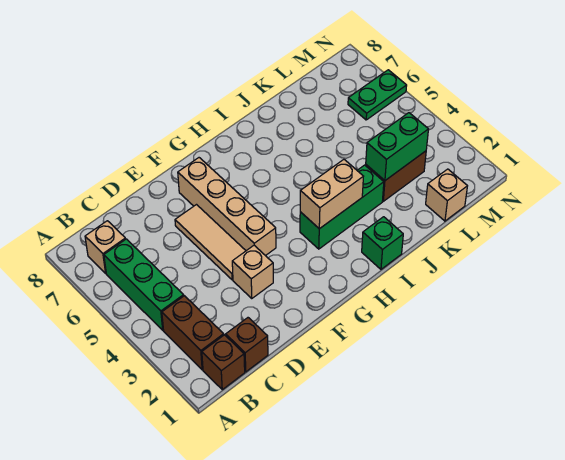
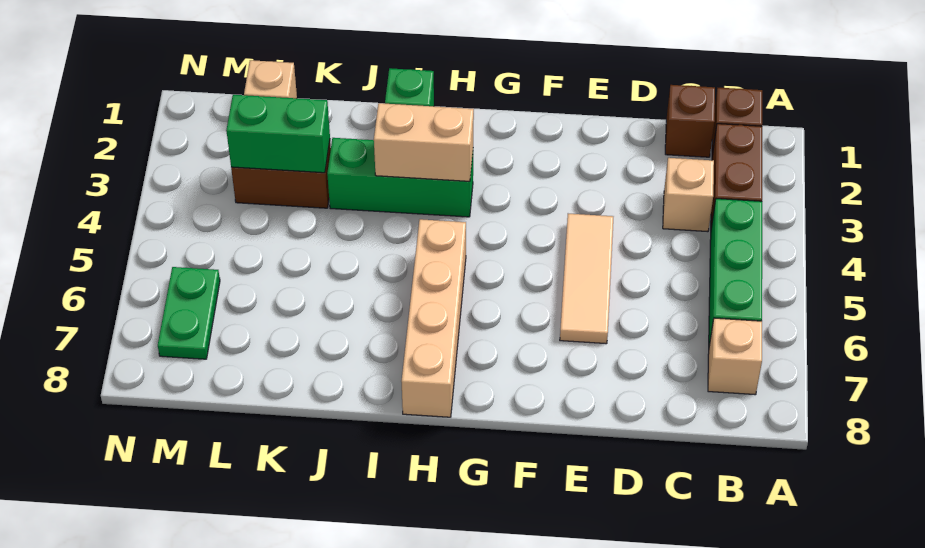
tan 1x1 brick [232,245,273,298] -> tan 1x1 brick moved to [663,158,714,232]
tan 1x4 brick [178,158,276,256] -> tan 1x4 brick moved to [401,219,466,417]
green 1x2 plate [348,70,407,120] -> green 1x2 plate turned to [158,267,220,359]

